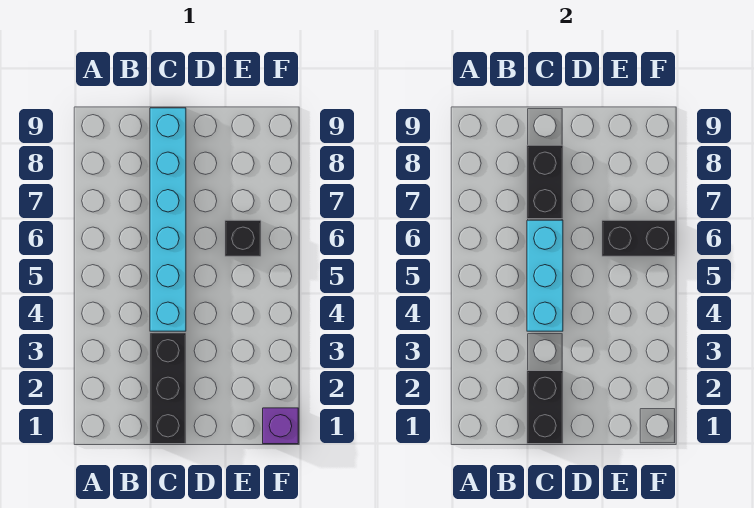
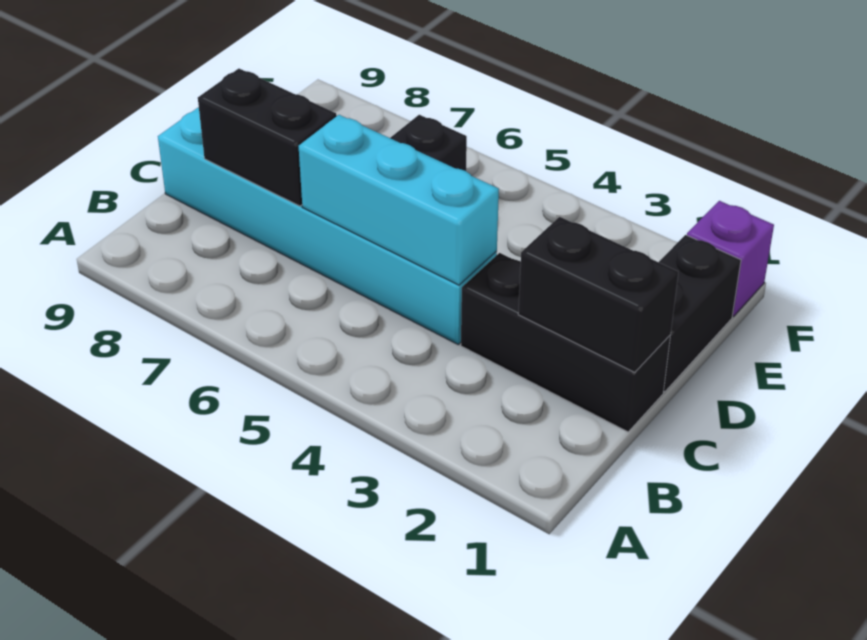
black 1x2 brick [602,220,675,256] -> black 1x2 brick moved to [659,235,741,392]

